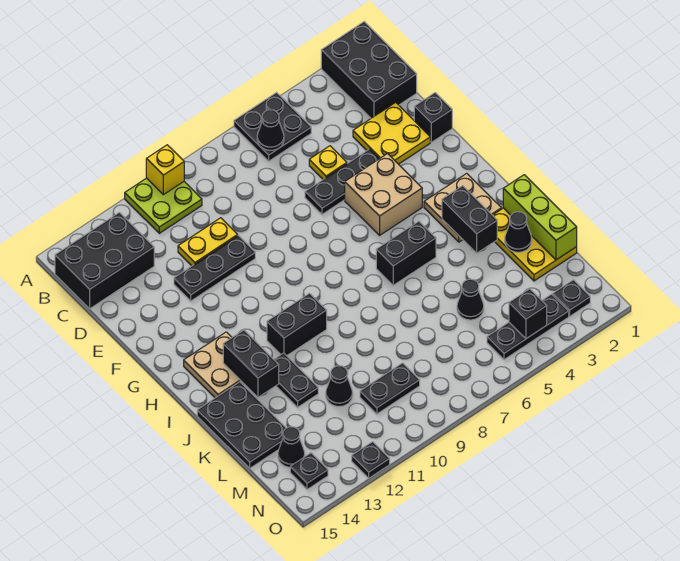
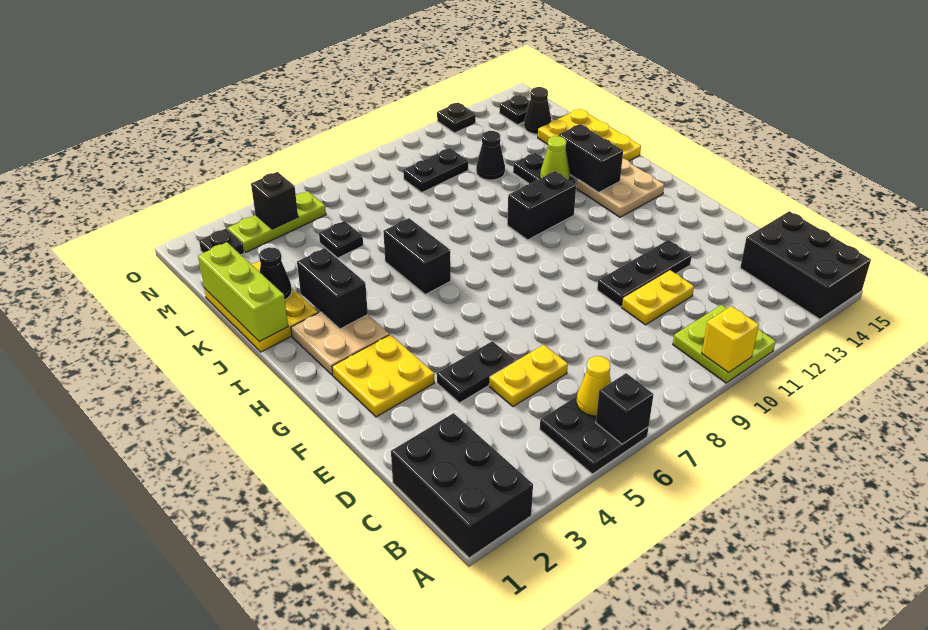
black 1x1 cone [257,110,284,150] -> yellow 1x1 cone [577,356,611,416]
black 2x3 brick [55,212,154,309] -> black 2x3 brick turned to [740,211,871,319]
yellow 2x2 plate [353,102,430,164] -> yellow 2x2 plate moved to [332,335,434,417]
yellow 1x1 plate [309,146,347,179] -> yellow 1x2 plate [489,345,568,406]
black 1x1 brick [414,93,452,142] -> black 1x1 brick moved to [596,373,654,444]
black 1x3 plate [305,149,379,214] -> black 1x2 plate [437,341,515,403]
tan 2x2 brick [345,154,422,235] -> none
black 1x2 brick [376,221,436,285] -> black 1x2 brick turned to [383,218,451,294]
none -> lime 1x1 cone [540,136,570,180]
black 2x3 plate [197,382,286,468] -> yellow 2x3 plate [538,109,641,161]
black 1x1 cone [457,279,484,320] -> black 1x1 plate [319,221,363,258]
black 1x3 plate [487,294,569,360] -> lime 1x3 plate [228,191,326,252]

